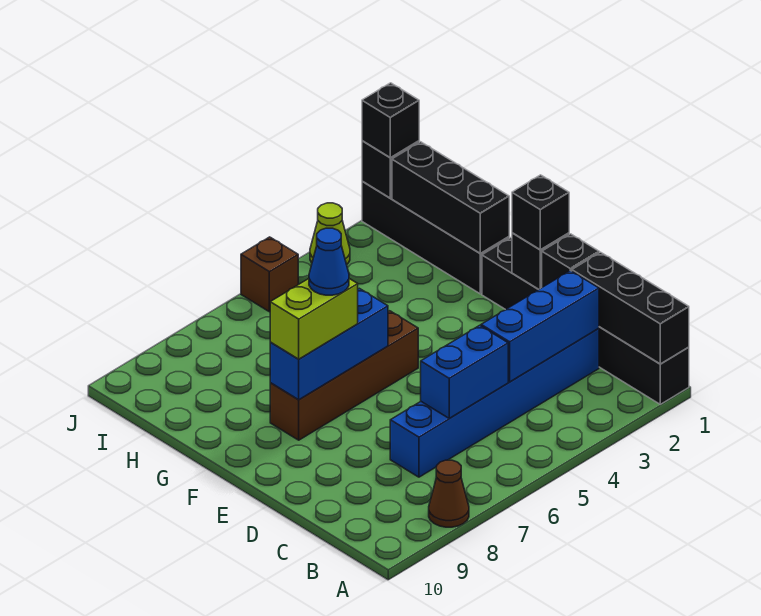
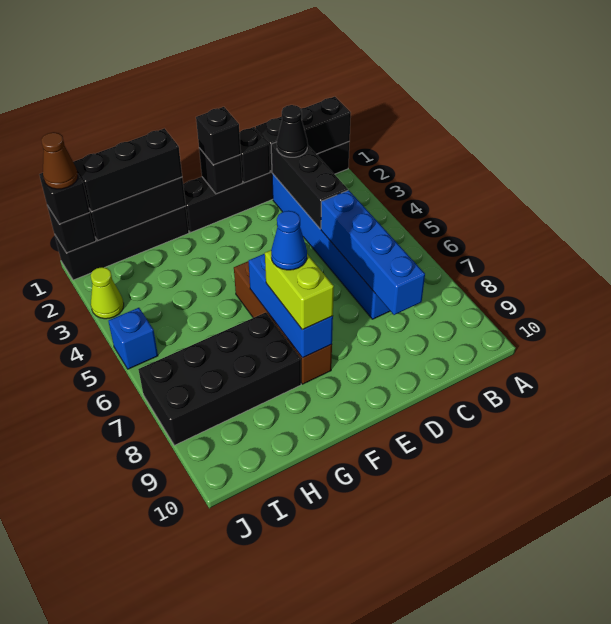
brown 1x1 cone [429,460,469,527] -> brown 1x1 cone moved to [41,132,78,189]
blue 1x3 brick [481,271,599,382] -> black 1x3 brick [271,142,348,229]
none -> black 1x1 cone [277,105,308,157]
blue 1x2 brick [421,325,508,418] -> blue 1x4 brick [321,190,425,315]
none -> black 1x3 brick [73,128,182,212]
none -> black 2x4 brick [138,312,301,445]
brown 1x1 brick [241,237,298,312] -> blue 1x1 brick [109,308,158,369]

